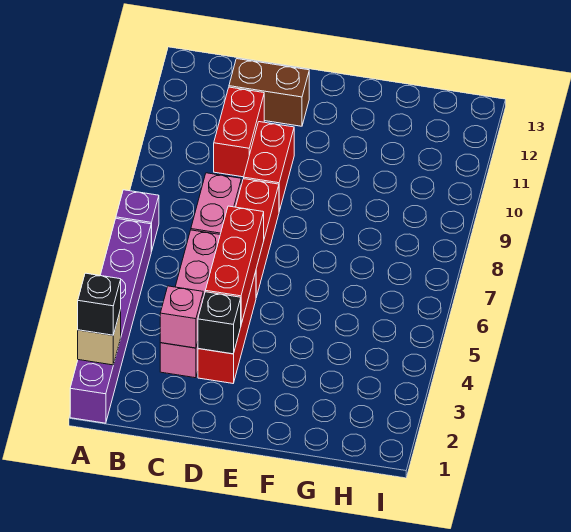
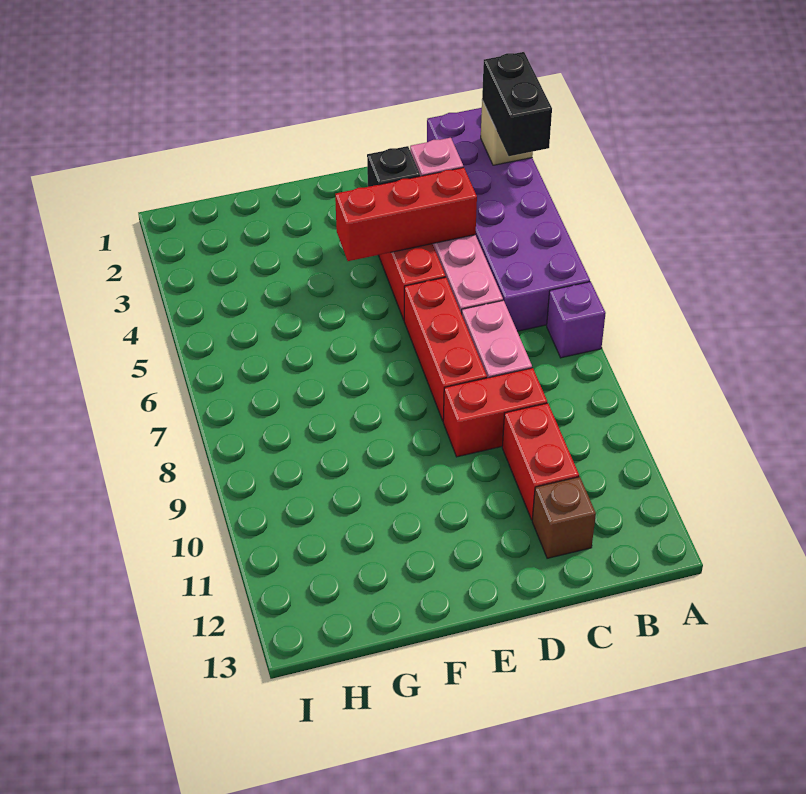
purple 1x6 brick [70,218,151,423] -> purple 2x6 brick [427,108,590,331]
black 1x1 brick [78,273,121,335] -> black 1x2 brick [482,52,552,156]
brown 1x2 brick [229,59,309,126] -> brown 1x1 brick [532,477,596,558]
red 1x3 brick [205,206,264,324] -> red 1x3 brick turned to [335,167,477,261]
red 1x2 brick [244,122,294,211] -> red 1x2 brick turned to [443,368,547,457]

